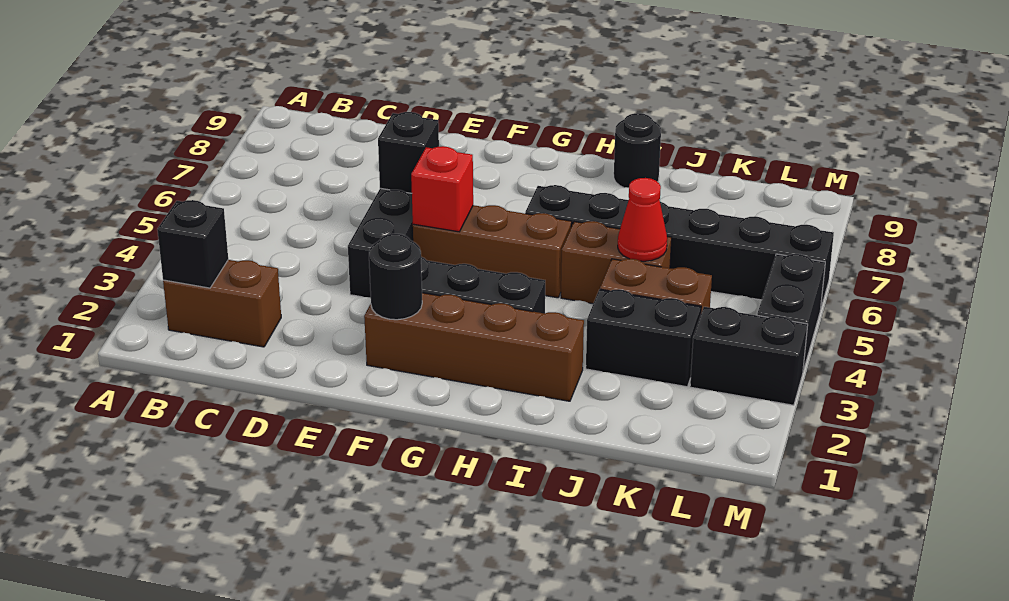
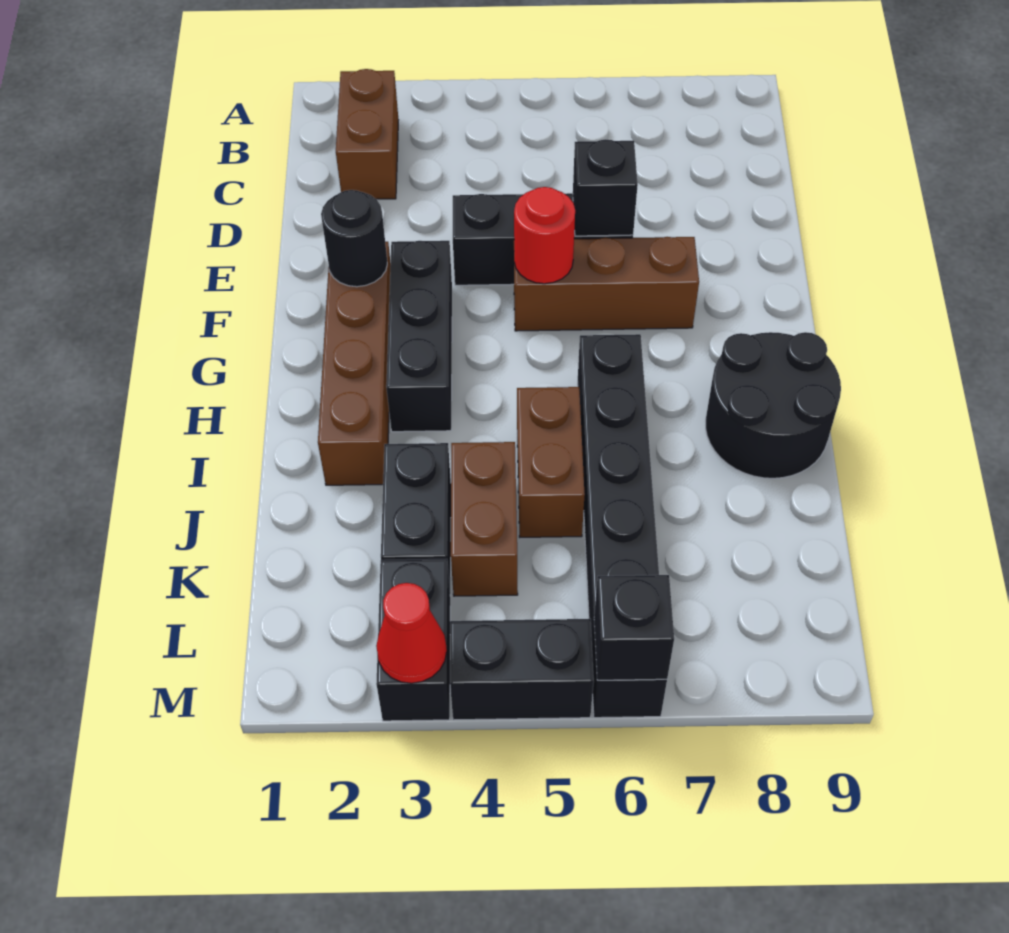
black 1x1 brick [157,200,228,288] -> black 1x1 brick moved to [594,575,674,680]
brown 1x3 brick [413,205,572,298] -> brown 1x3 brick turned to [514,237,699,331]
red 1x1 brick [411,146,473,232] -> red 1x1 round brick [514,187,575,284]
black 1x1 round brick [614,113,661,188] -> black 2x2 round brick [706,332,841,478]
red 1x1 cone [618,178,667,261] -> red 1x1 cone moved to [376,583,447,683]

